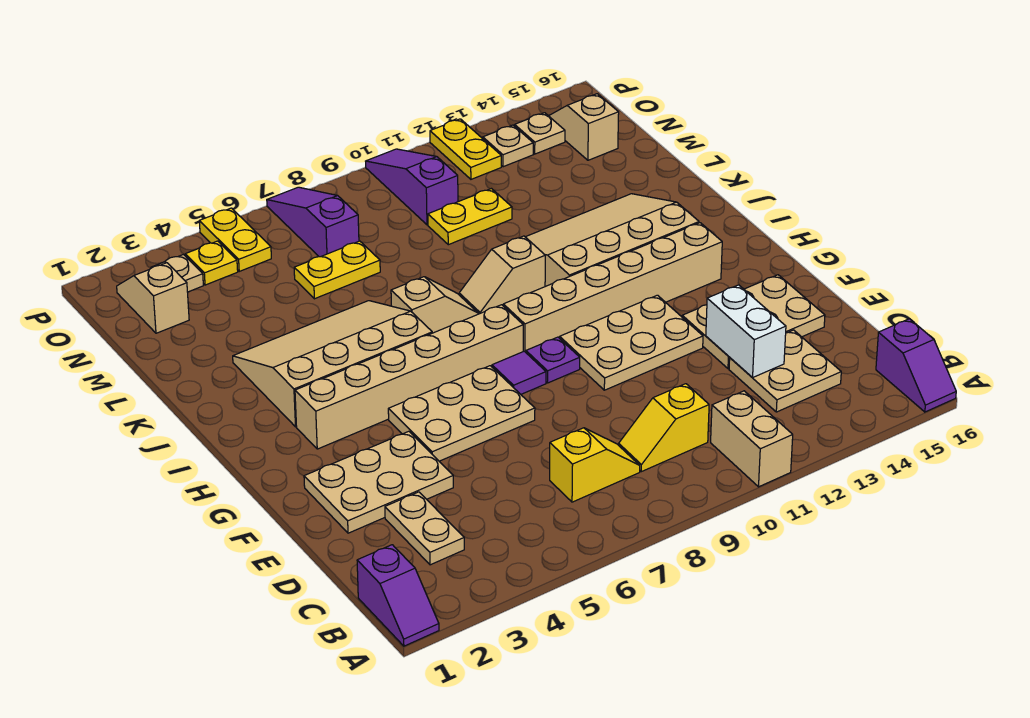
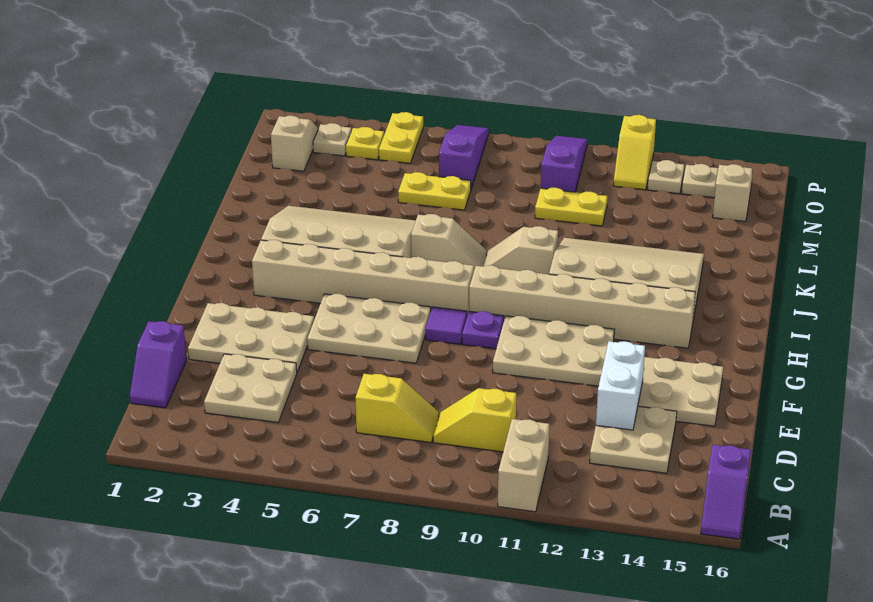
purple 1x2 slope [357,545,439,646] -> purple 1x2 slope moved to [130,321,187,408]
tan 1x2 plate [385,492,464,565] -> tan 2x2 plate [204,354,297,422]
yellow 1x2 plate [430,119,501,179] -> yellow 1x2 slope [613,115,656,190]

